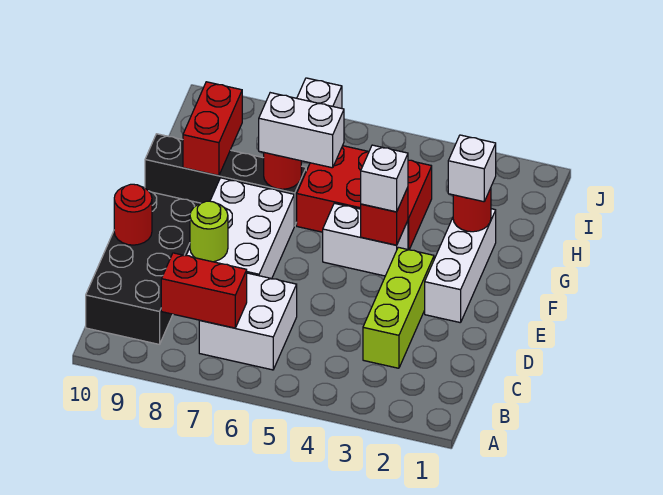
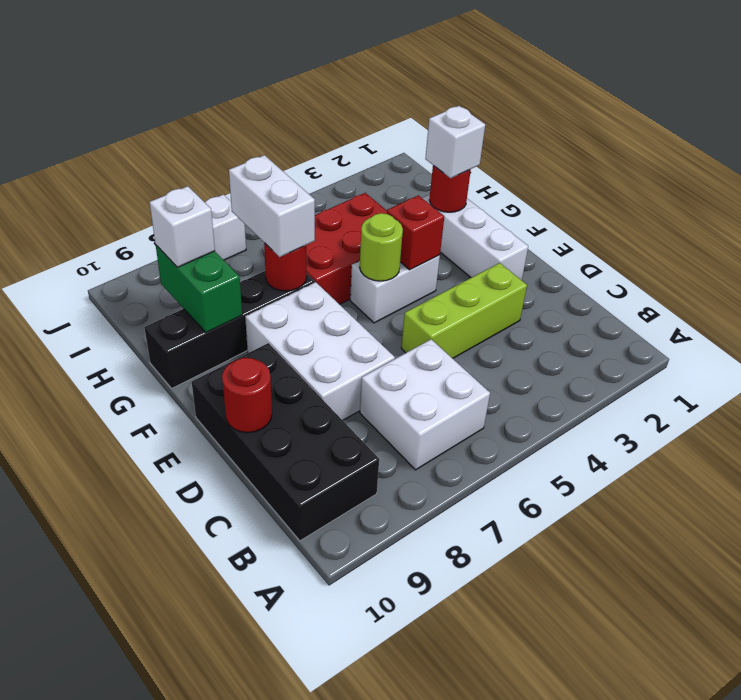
red 1x2 brick [161,253,247,328] -> none
lime 1x3 brick [363,247,434,368] -> lime 1x3 brick turned to [401,263,527,358]
lime 1x1 round brick [190,201,228,262] -> lime 1x1 round brick moved to [360,213,403,281]
white 1x1 brick [361,145,408,212] -> white 1x1 brick moved to [150,186,215,267]
white 1x2 brick [259,93,344,168] -> white 1x2 brick turned to [229,155,315,257]
red 1x2 brick [183,82,242,176] -> green 1x2 brick [156,245,242,333]

